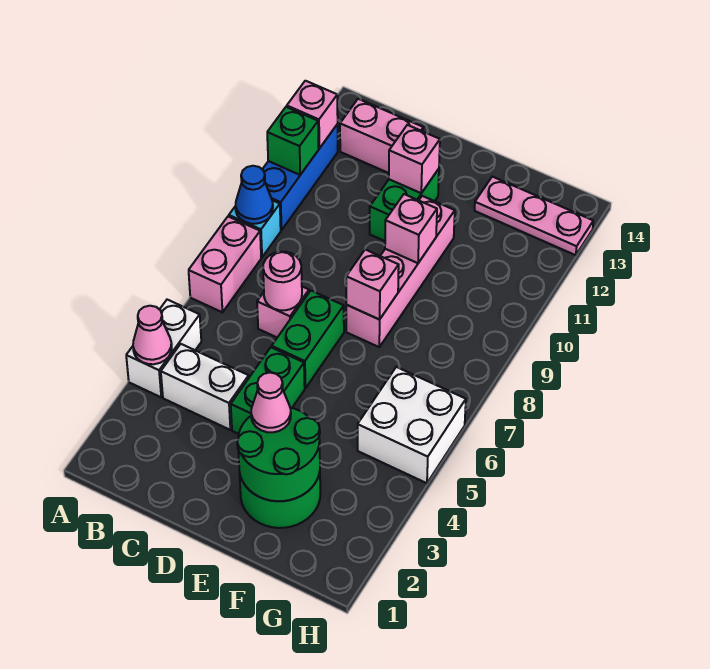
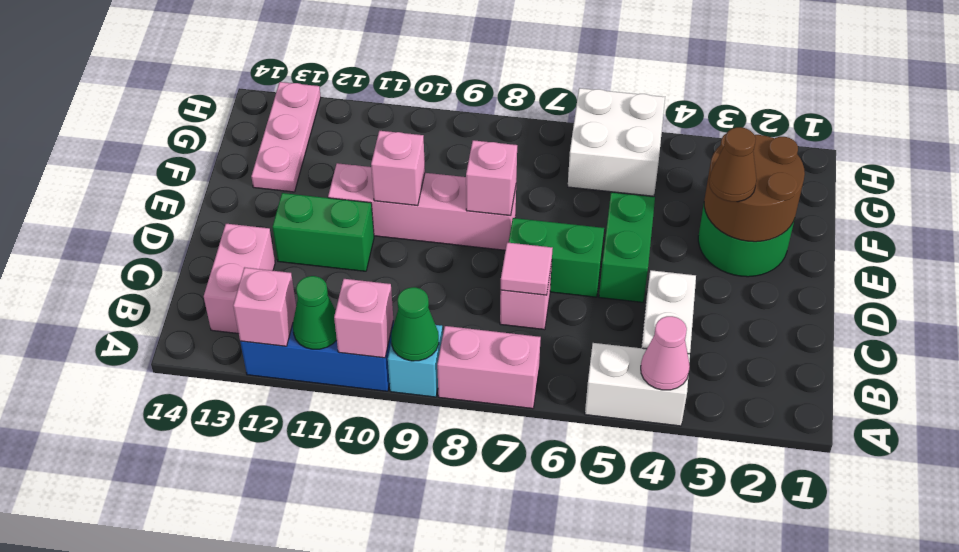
blue 1x1 cone [236,166,273,224] -> green 1x1 cone [391,287,439,361]
green 1x1 brick [267,107,319,175] -> green 1x1 cone [293,276,337,349]
pink 1x1 round brick [263,252,302,310] -> pink 1x1 tile [501,242,553,295]
green 1x2 brick [231,347,305,434] -> green 1x2 brick turned to [599,193,655,302]
pink 1x1 brick [389,125,440,193] -> pink 1x1 brick moved to [334,279,393,358]
green 2x2 round brick [237,408,320,501] -> brown 2x2 round brick [704,133,805,242]
pink 1x1 cone [251,373,291,432] -> brown 1x1 cone [709,127,757,202]

